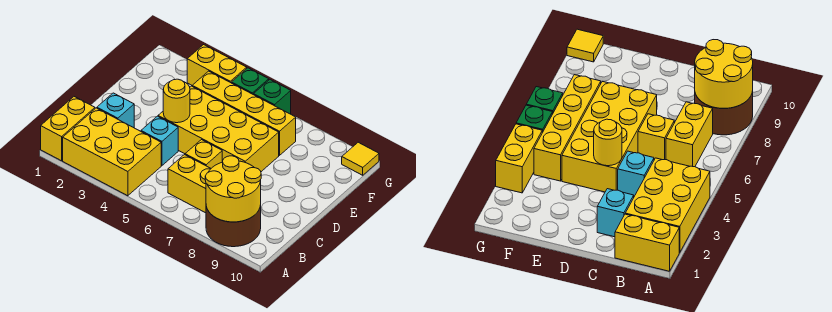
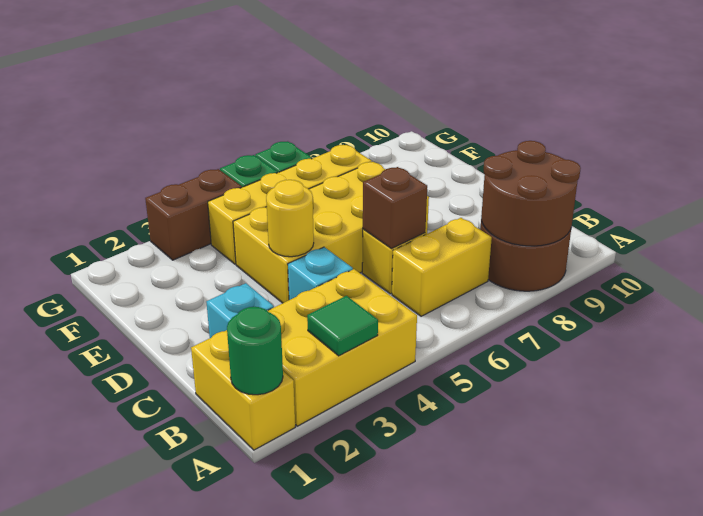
none -> green 1x1 round brick [227,307,283,395]
none -> green 1x1 tile [307,296,378,356]
yellow 2x2 round brick [205,156,261,222] -> brown 2x2 round brick [481,141,581,246]
none -> brown 1x1 brick [363,167,427,249]
yellow 1x2 brick [187,45,247,85] -> brown 1x2 brick [145,169,242,260]
yellow 1x1 tile [342,142,379,175] -> none

